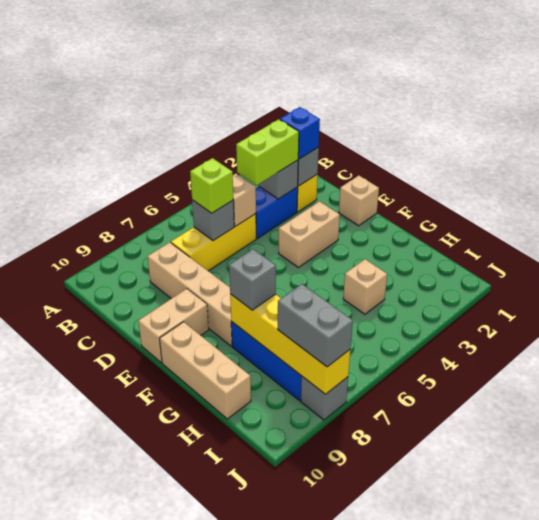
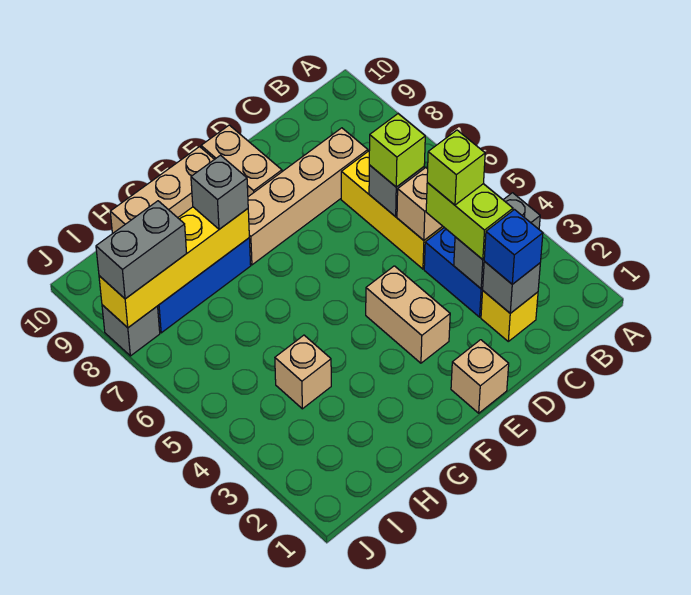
none -> lime 1x1 brick [427,130,485,205]

